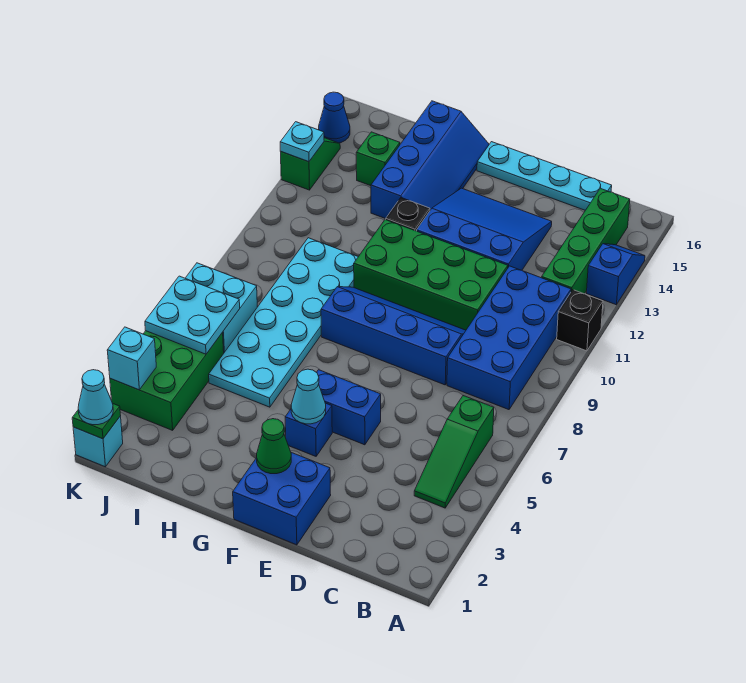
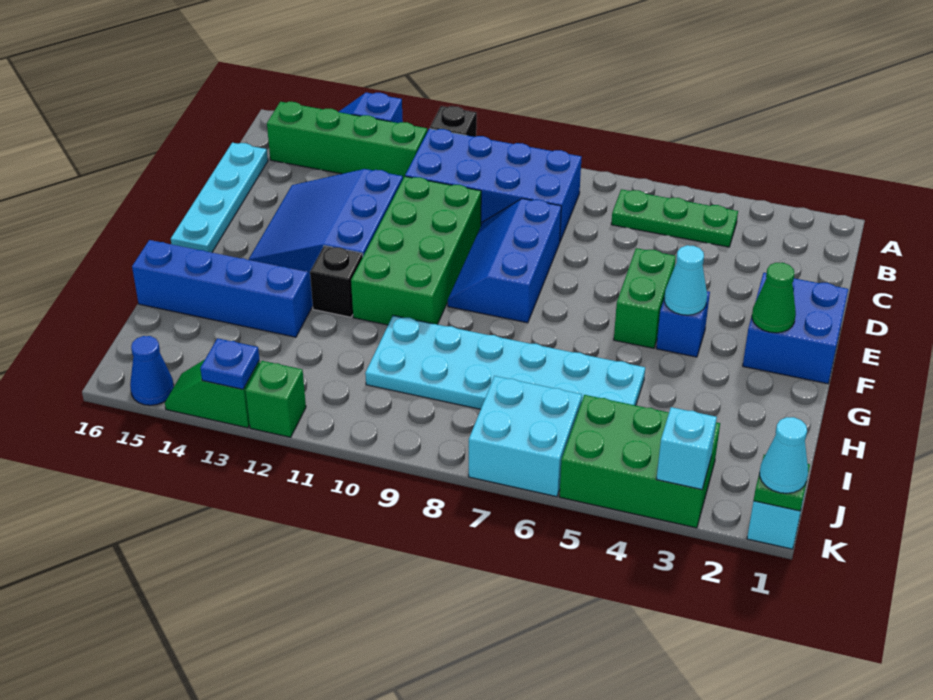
green 1x3 slope [414,396,494,508] -> green 1x3 plate [611,189,738,247]
blue 2x4 slope [321,287,466,385] -> blue 2x3 slope [448,198,561,323]
blue 1x2 brick [317,370,381,445] -> green 1x2 brick [614,248,676,348]
green 1x1 brick [356,132,400,186] -> green 1x1 brick moved to [245,361,306,437]
cyan 2x2 plate [145,276,240,354] -> none
cyan 1x1 plate [280,122,324,162] -> blue 1x1 plate [200,338,259,389]

